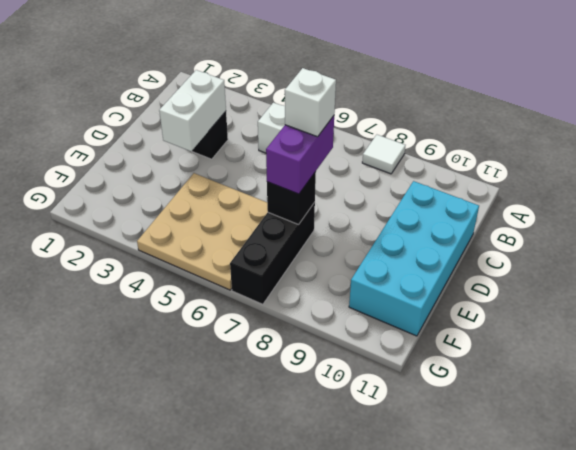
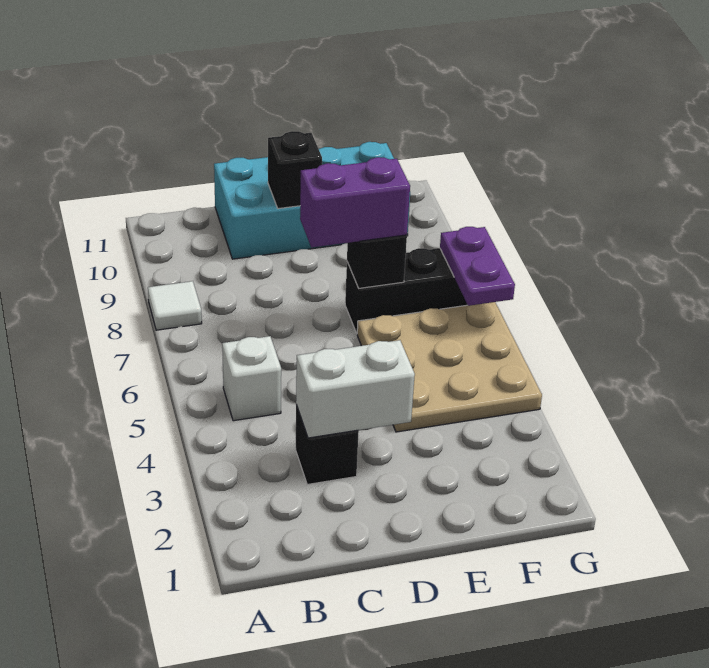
white 1x1 brick [285,68,336,137] -> none
none -> black 1x1 brick [268,131,322,209]
none -> purple 1x2 plate [440,227,515,306]

